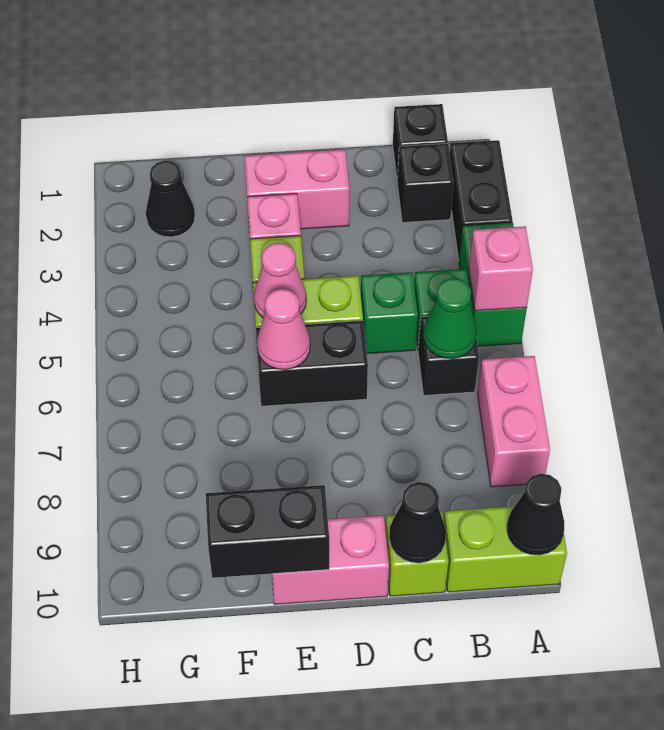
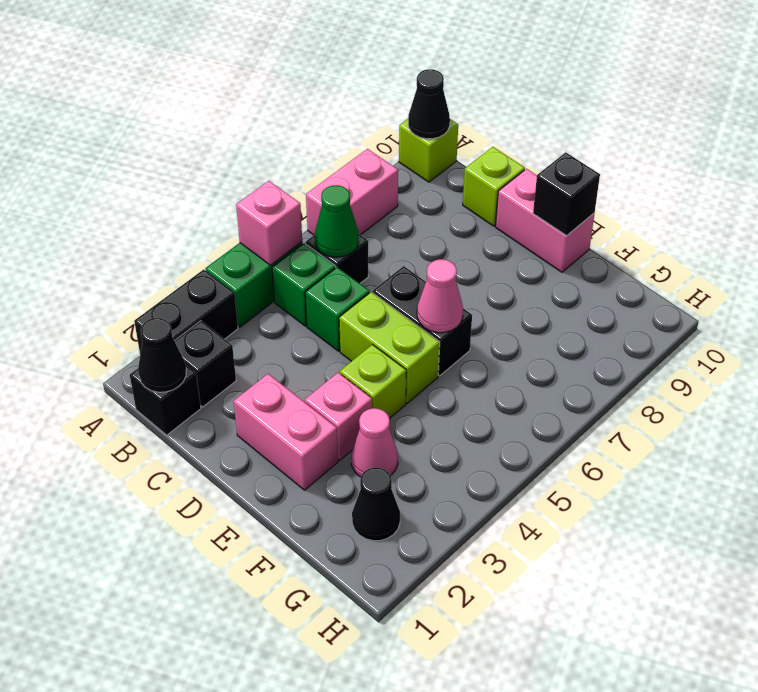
lime 1x2 brick [444,506,567,592] -> lime 1x1 brick [399,119,458,182]
black 1x1 cone [389,482,446,563] -> black 1x1 cone moved to [138,318,186,392]
pink 1x1 cone [254,243,306,318] -> pink 1x1 cone moved to [351,408,398,477]
black 1x2 brick [206,485,329,578] -> black 1x1 brick [533,152,600,236]

